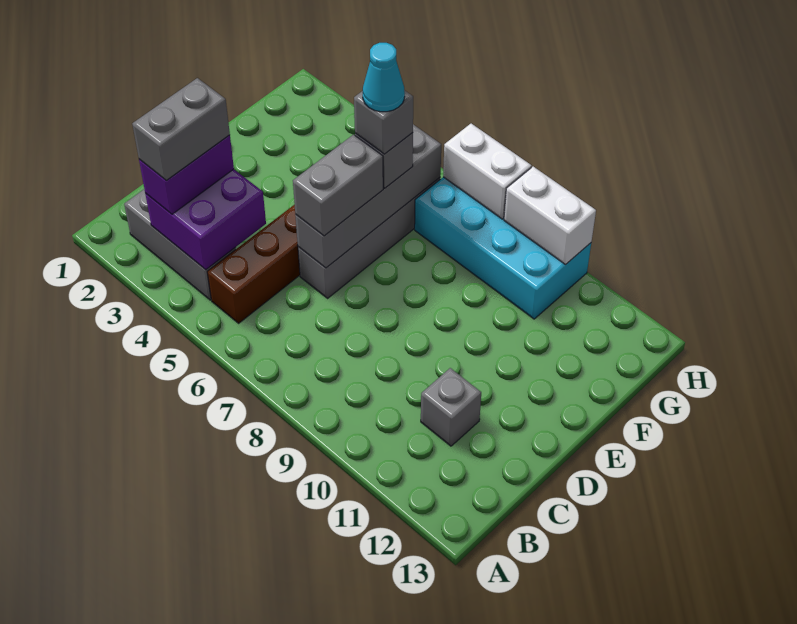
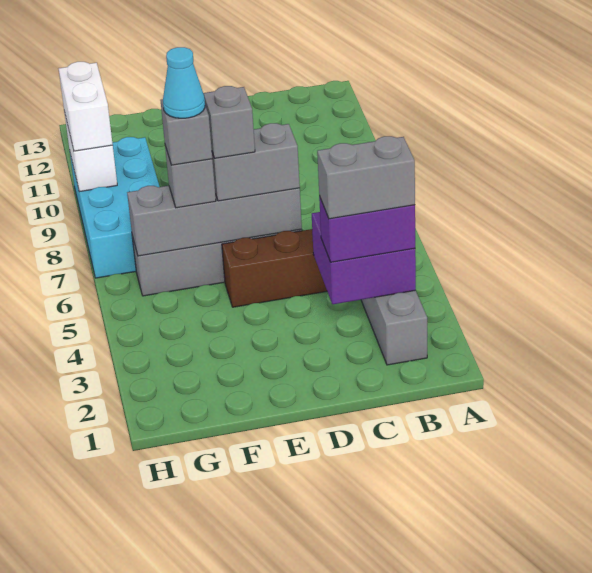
grey 1x1 brick [421,368,481,446] -> grey 1x1 brick moved to [203,86,255,158]
white 1x2 brick [443,124,531,219] -> white 1x2 brick moved to [59,62,113,151]

